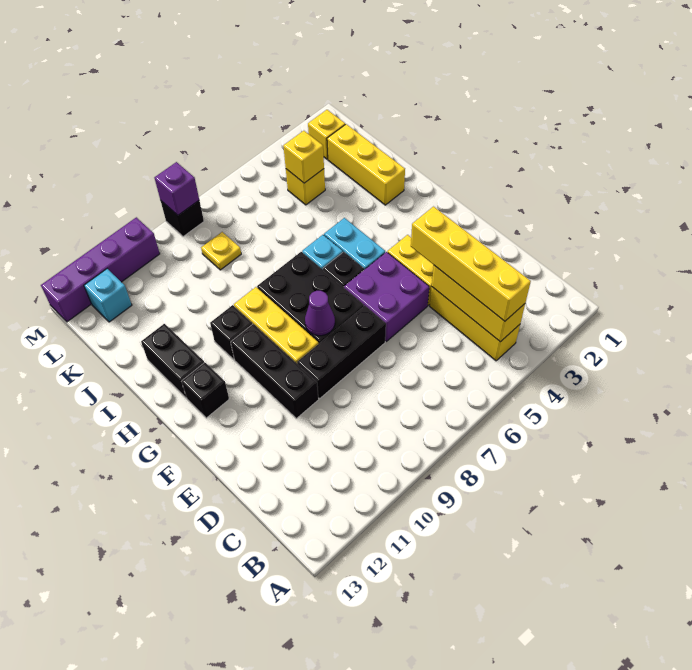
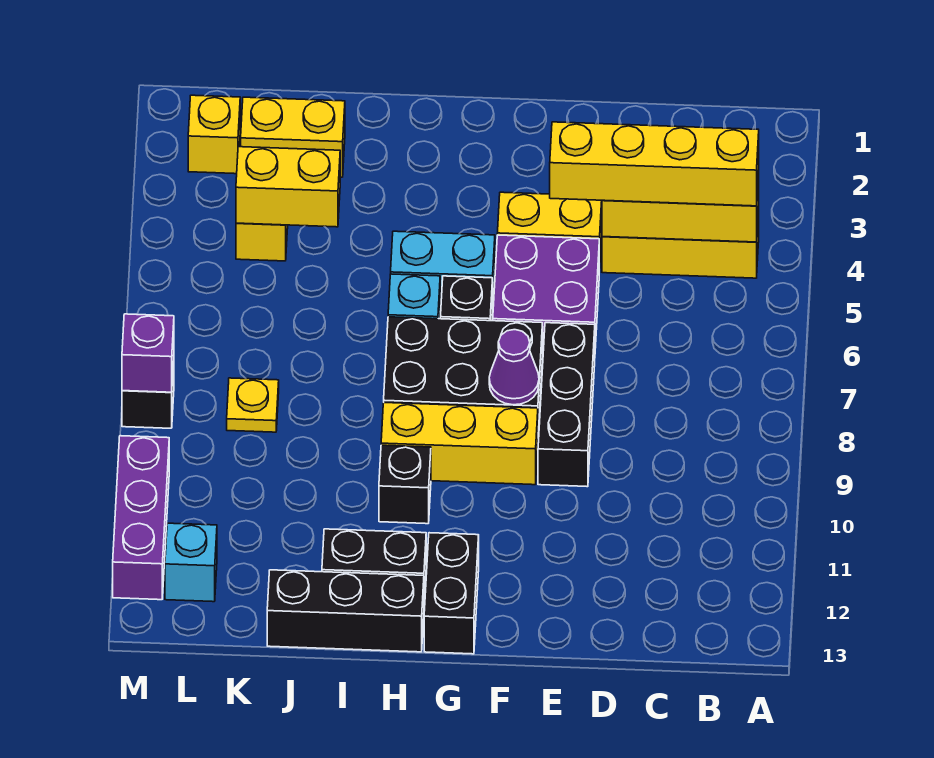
black 1x3 brick [231,324,319,419] -> black 1x3 brick moved to [267,570,424,652]
black 1x1 brick [182,363,229,418] -> black 1x2 brick [424,533,479,654]
yellow 1x3 brick [327,124,405,205] -> yellow 1x2 brick [241,97,345,177]
yellow 1x1 brick [283,131,324,183] -> yellow 1x2 brick [236,147,340,227]
purple 1x4 brick [41,217,160,322] -> purple 1x3 brick [113,436,169,600]

